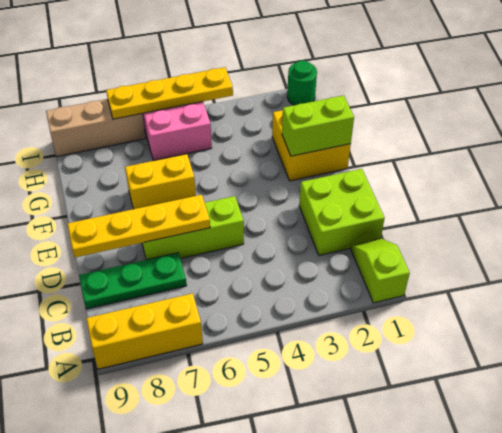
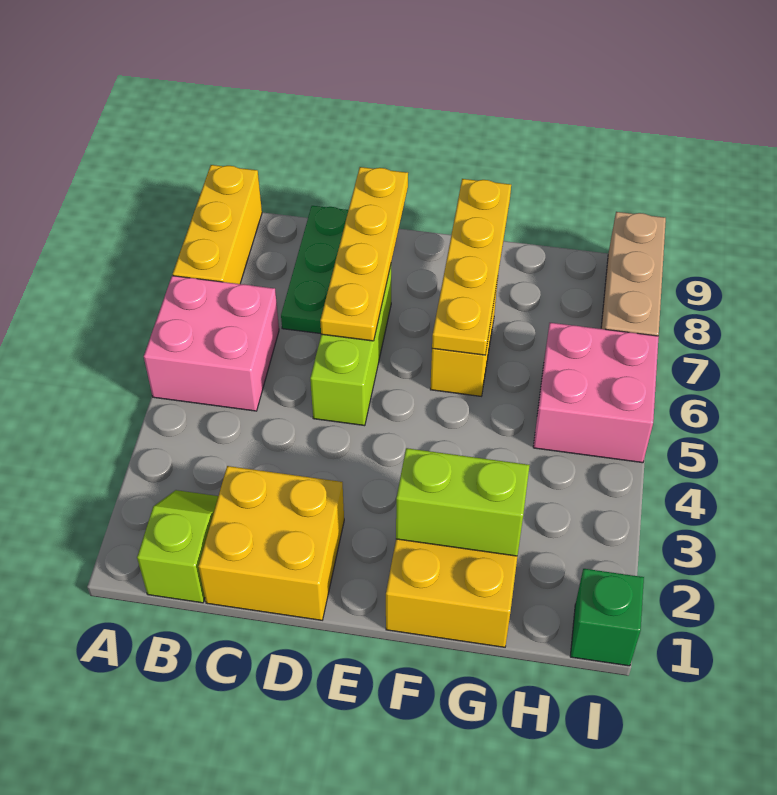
lime 1x2 slope [351,239,410,303] -> lime 1x2 slope turned to [137,490,218,603]
none -> pink 2x2 brick [144,276,279,411]
lime 2x2 brick [299,169,385,255] -> yellow 2x2 brick [198,466,344,620]
lime 1x2 brick [282,95,354,156] -> lime 1x2 brick turned to [396,448,530,556]
green 1x1 round brick [287,61,317,105] -> green 1x1 brick [570,569,644,666]
yellow 1x4 plate [106,67,233,119] -> yellow 1x4 plate moved to [432,179,511,355]

